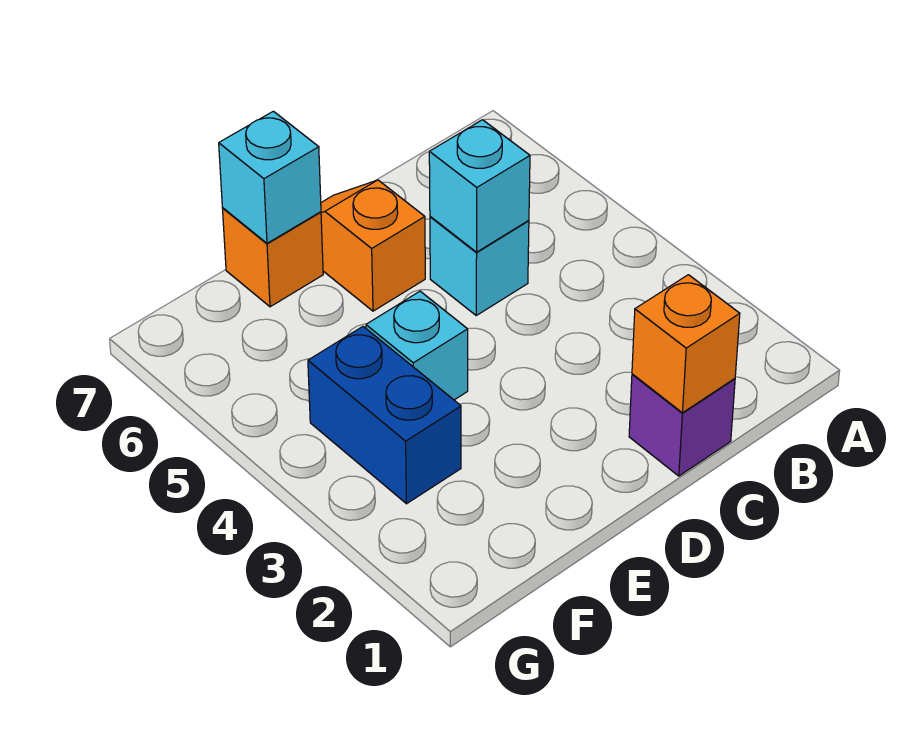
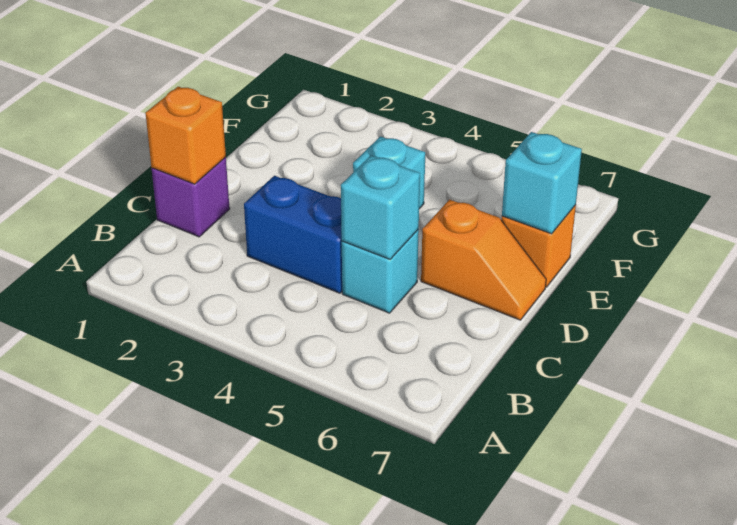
blue 1x2 brick [308,327,461,504] -> blue 1x2 brick moved to [244,176,342,293]

